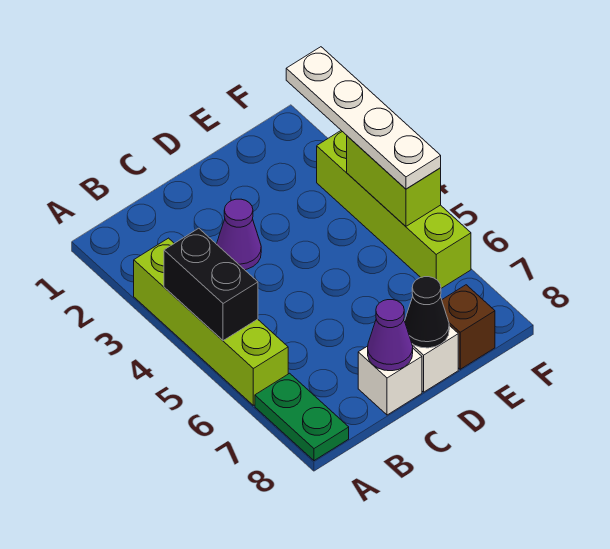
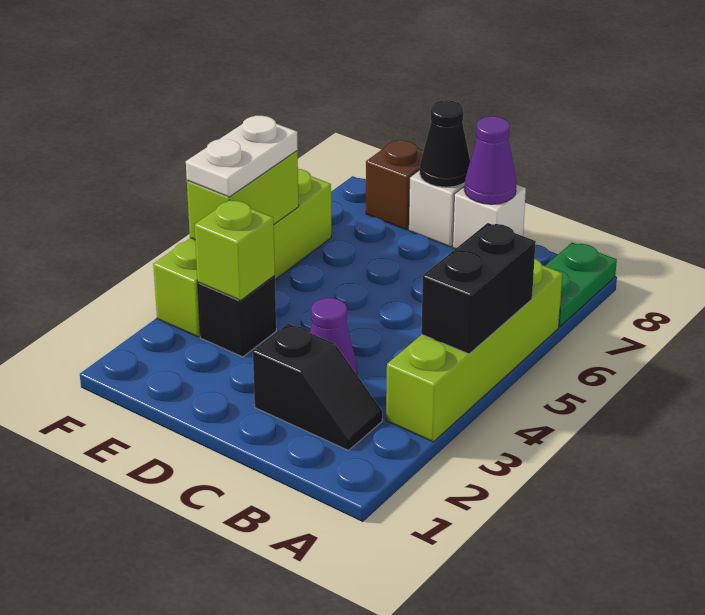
none -> black 1x2 slope [253,324,382,450]
none -> black 1x1 brick [198,275,276,357]
none -> lime 1x1 brick [195,200,275,300]
white 1x4 plate [286,47,441,189] -> white 1x2 plate [186,116,298,197]

